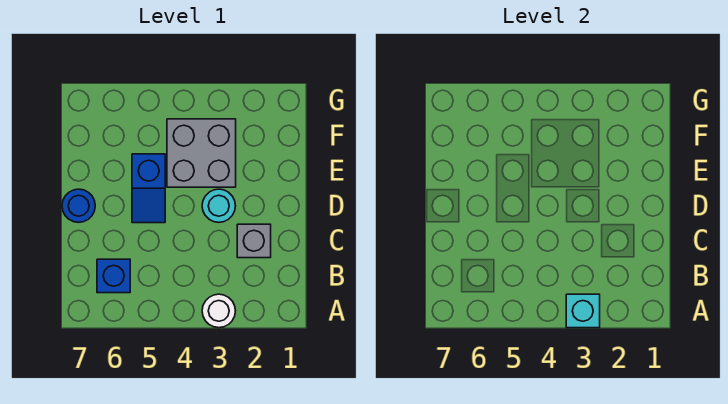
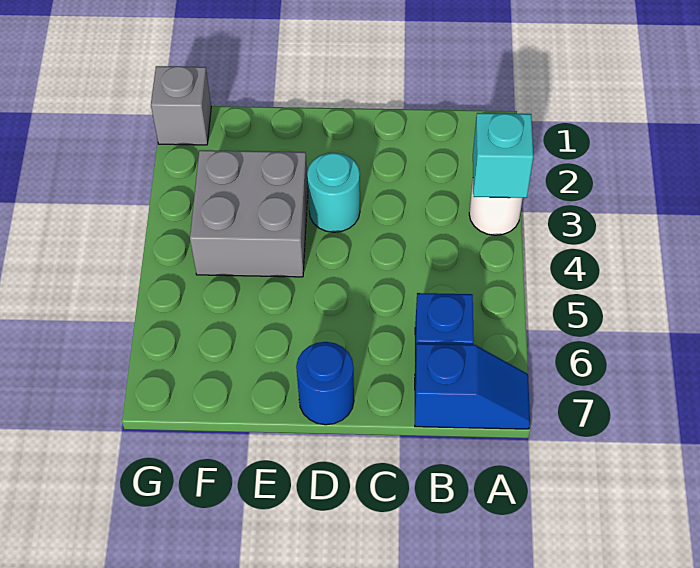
grey 1x1 brick [237,224,271,258] -> grey 1x1 brick moved to [151,66,211,145]
blue 1x2 slope [132,154,165,223] -> blue 1x2 slope moved to [415,344,530,429]

